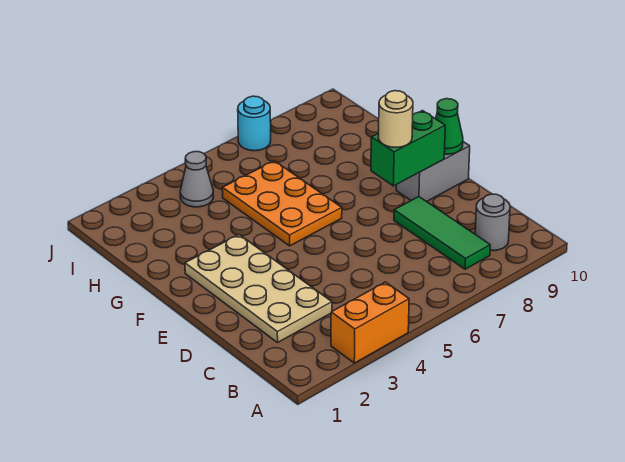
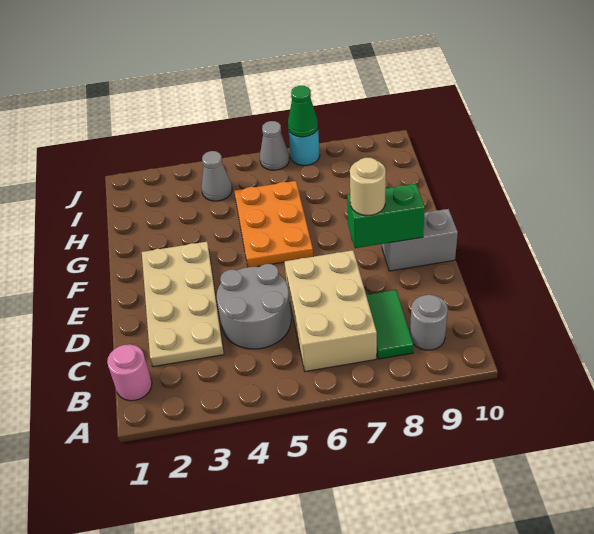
orange 1x2 brick [331,282,409,363] -> none
none -> pink 1x1 round brick [107,344,152,401]
none -> tan 2x3 brick [285,250,377,371]
green 1x3 tile [394,197,490,269] -> green 1x2 tile [366,290,413,359]
none -> grey 2x2 round brick [217,264,291,349]
green 1x1 cone [436,99,463,154] -> green 1x1 cone moved to [288,86,318,137]
none -> grey 1x1 cone [260,121,289,170]

